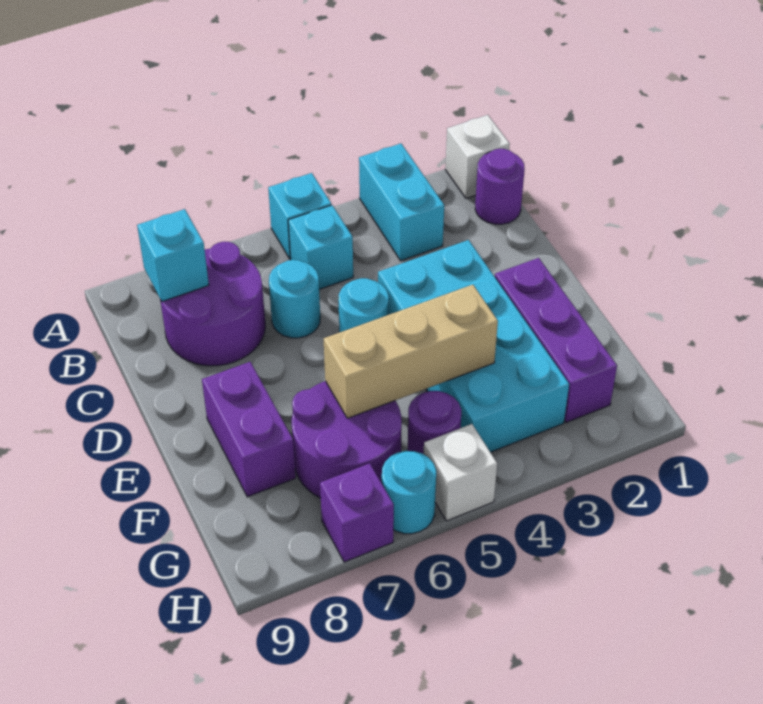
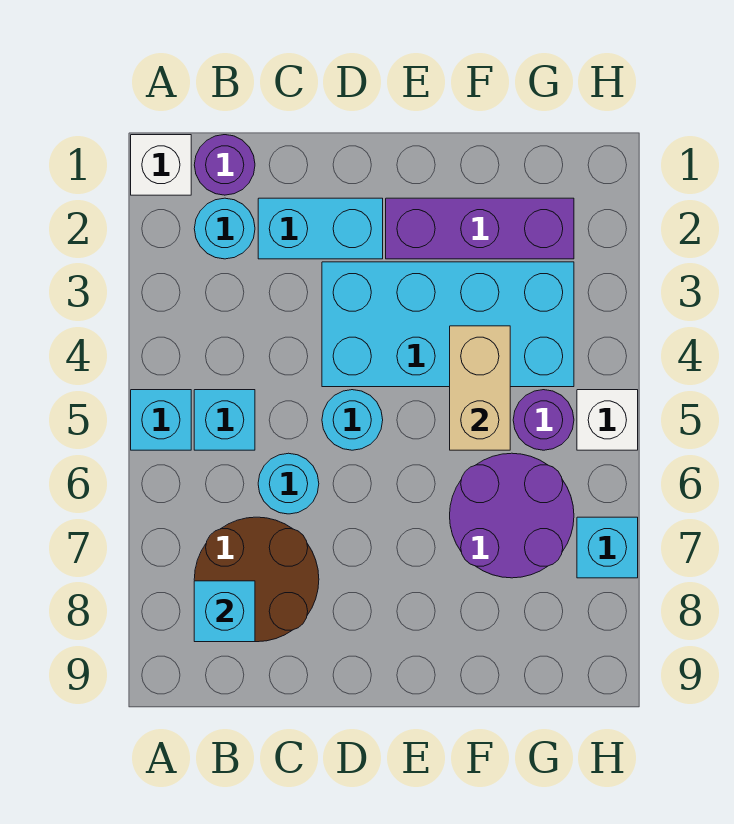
cyan 1x2 brick [359,144,444,261] -> cyan 1x2 brick moved to [258,198,383,259]
purple 2x2 round brick [160,242,265,366] -> brown 2x2 round brick [194,517,319,642]
purple 1x2 brick [202,362,296,497] -> none
tan 1x3 brick [324,285,498,418] -> tan 1x2 brick [450,326,510,450]
cyan 1x1 round brick [382,451,436,534] -> cyan 1x1 round brick moved to [194,198,255,259]
purple 1x1 brick [320,463,394,562] -> cyan 1x1 brick [577,517,638,578]

